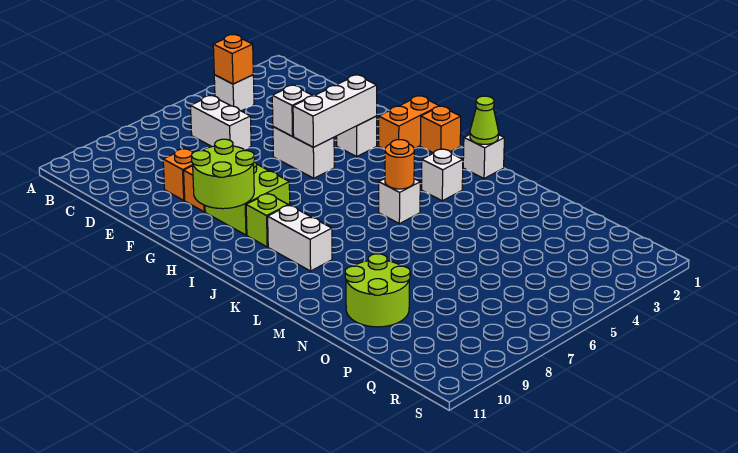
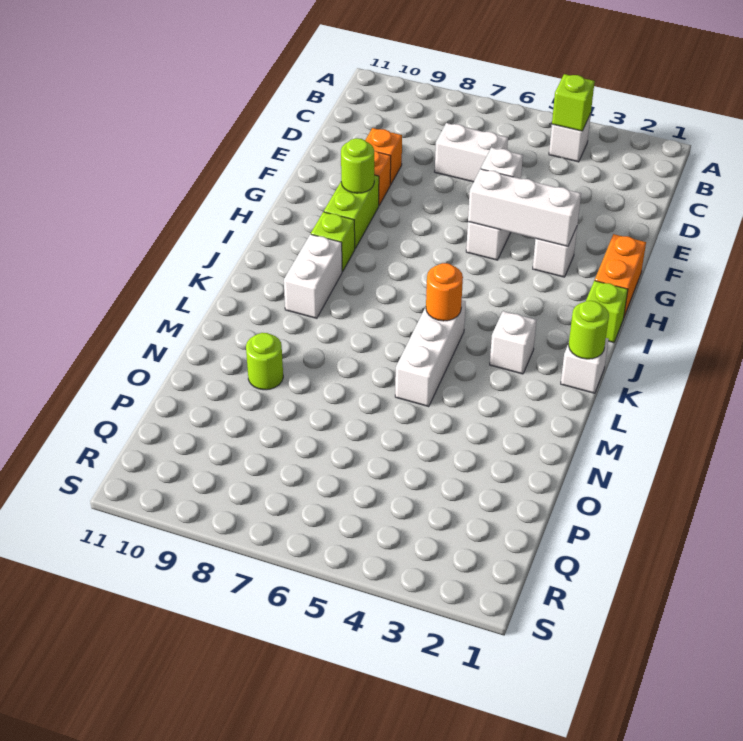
orange 1x1 brick [213,35,253,84] -> lime 1x1 brick [552,74,595,131]
white 1x2 brick [191,96,251,149] -> white 1x2 brick turned to [435,123,508,182]
lime 2x2 brick [205,162,290,235] -> lime 1x2 brick [324,175,379,248]
lime 2x2 round brick [192,139,254,209] -> lime 1x1 round brick [341,138,374,193]
orange 1x2 brick [379,96,439,149] -> orange 1x2 brick turned to [595,234,646,316]
orange 1x1 brick [420,106,461,153] -> lime 1x1 brick [586,281,628,343]
lime 1x1 cone [470,96,499,144] -> lime 1x1 round brick [569,301,609,359]
white 1x1 brick [379,179,420,224] -> white 1x3 brick [395,300,466,407]
lime 2x2 round brick [345,254,410,327] -> lime 1x1 round brick [246,333,283,390]

